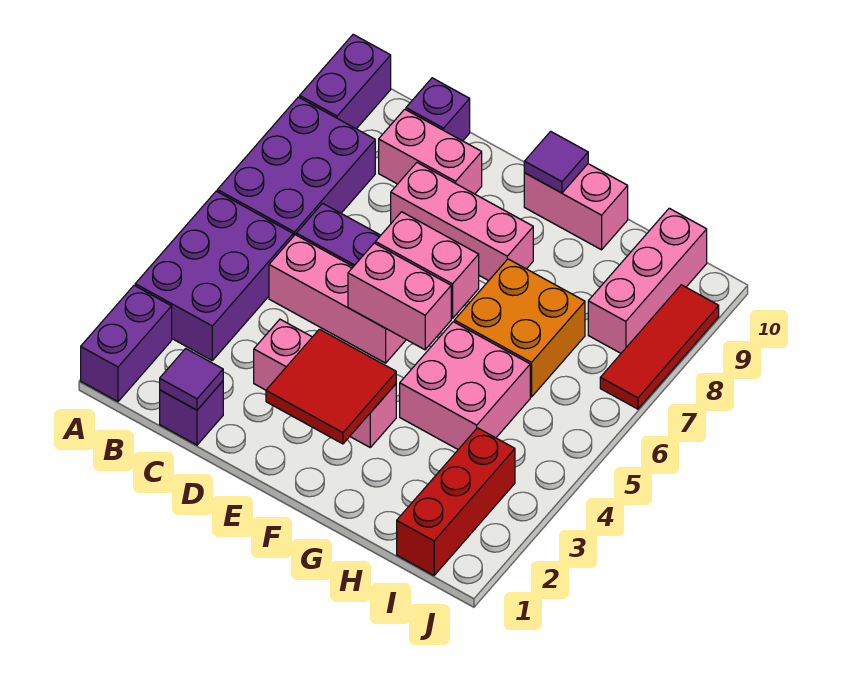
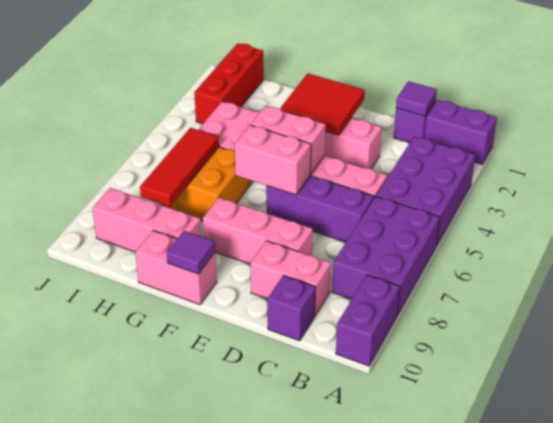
purple 1x2 brick [81,285,172,402] -> purple 1x2 brick turned to [424,100,497,164]
pink 1x3 brick [588,208,707,353] -> pink 1x3 brick turned to [92,188,201,252]
red 1x3 tile [600,285,719,409] -> red 1x3 tile moved to [140,128,219,206]

